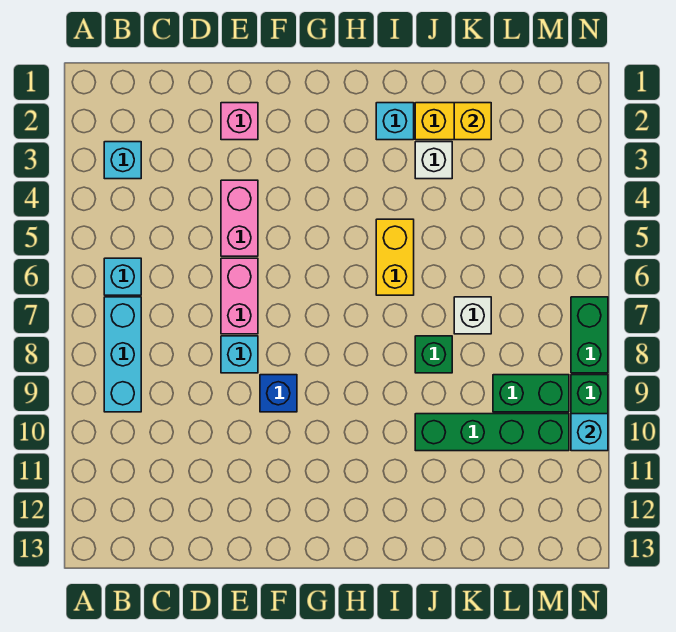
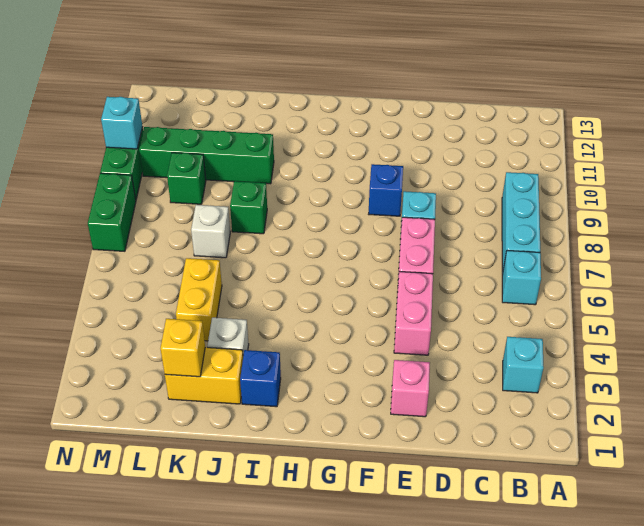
cyan 1x1 brick [376,103,414,140] -> blue 1x1 brick [240,350,281,407]
yellow 1x2 brick [376,219,414,295] -> yellow 1x2 brick moved to [176,258,222,341]
green 1x2 brick [493,375,569,412] -> green 1x1 brick [167,153,206,204]

